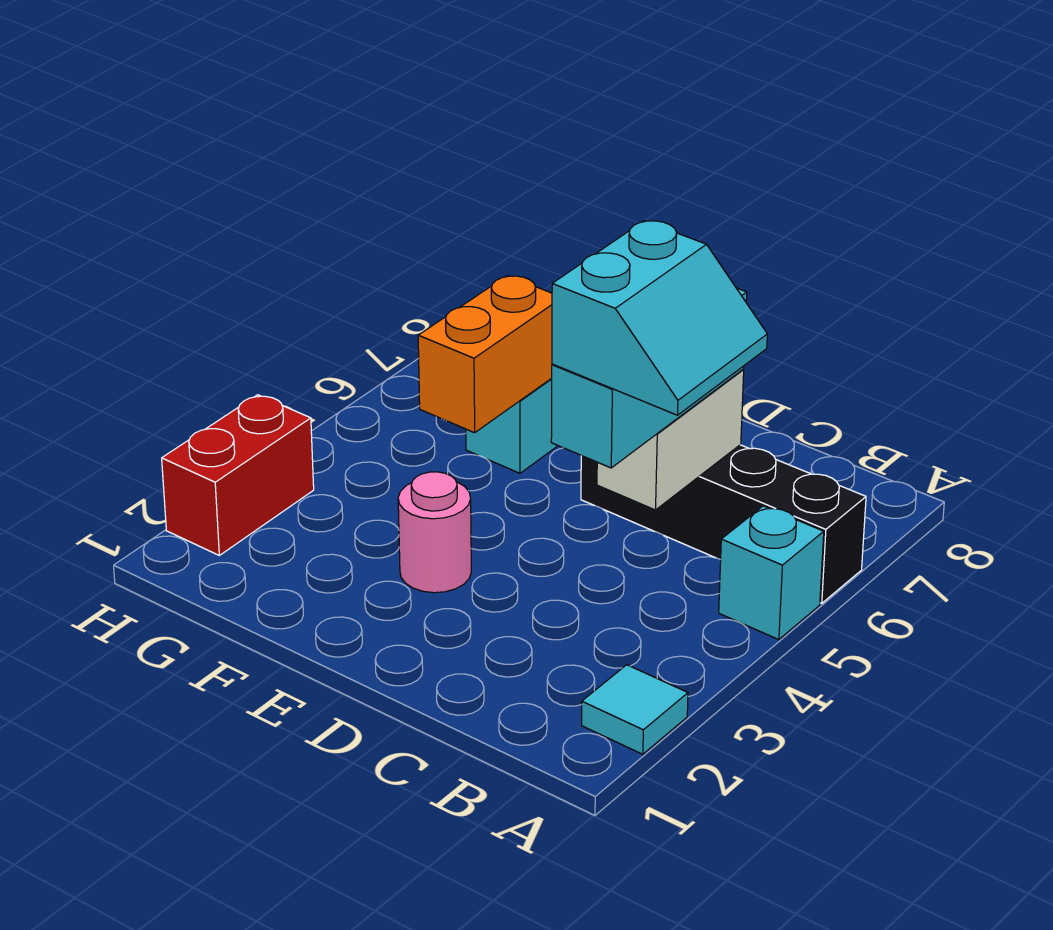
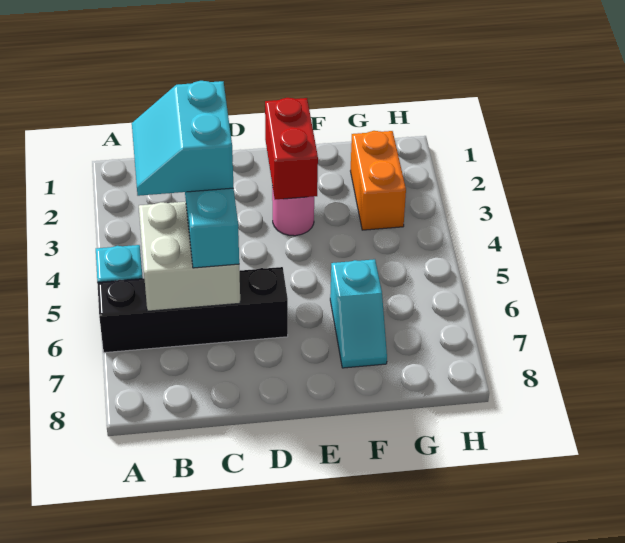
cyan 1x1 tile [582,665,688,754] -> none
white 1x2 brick [597,370,744,510] -> white 2x2 brick [139,202,240,311]
orange 1x2 brick [418,275,552,433] -> orange 1x2 brick moved to [351,131,406,230]
red 1x2 brick [162,395,314,555] -> red 1x2 brick moved to [265,98,318,199]

